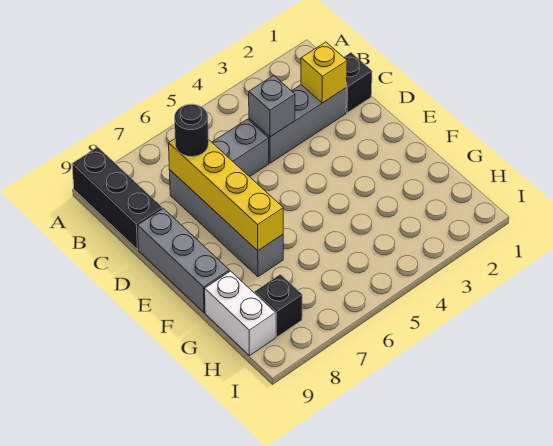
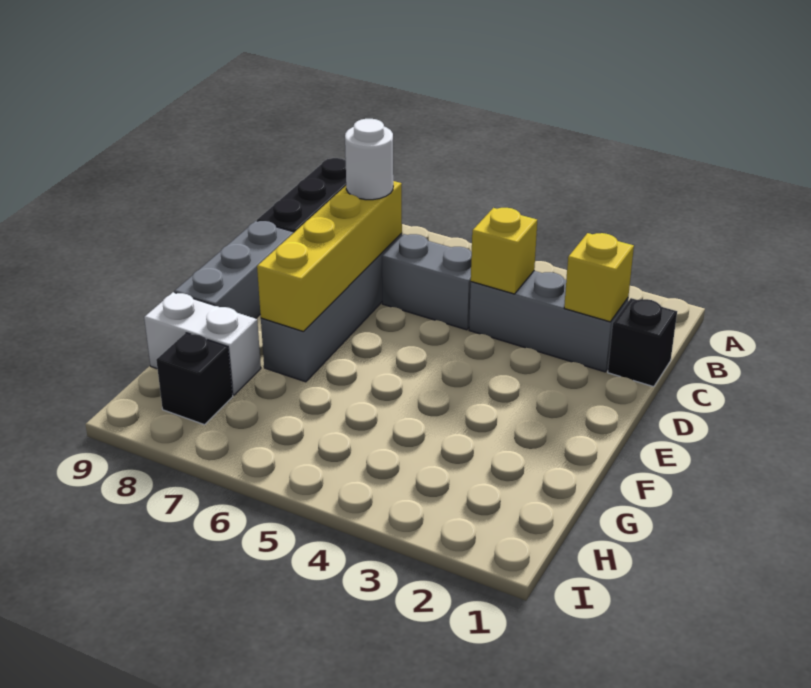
grey 1x1 brick [249,75,295,137] -> yellow 1x1 brick [471,208,537,294]
black 1x1 round brick [175,104,209,157] -> white 1x1 round brick [345,119,393,200]
white 1x2 brick [205,271,275,355] -> white 1x2 brick turned to [144,292,261,395]

